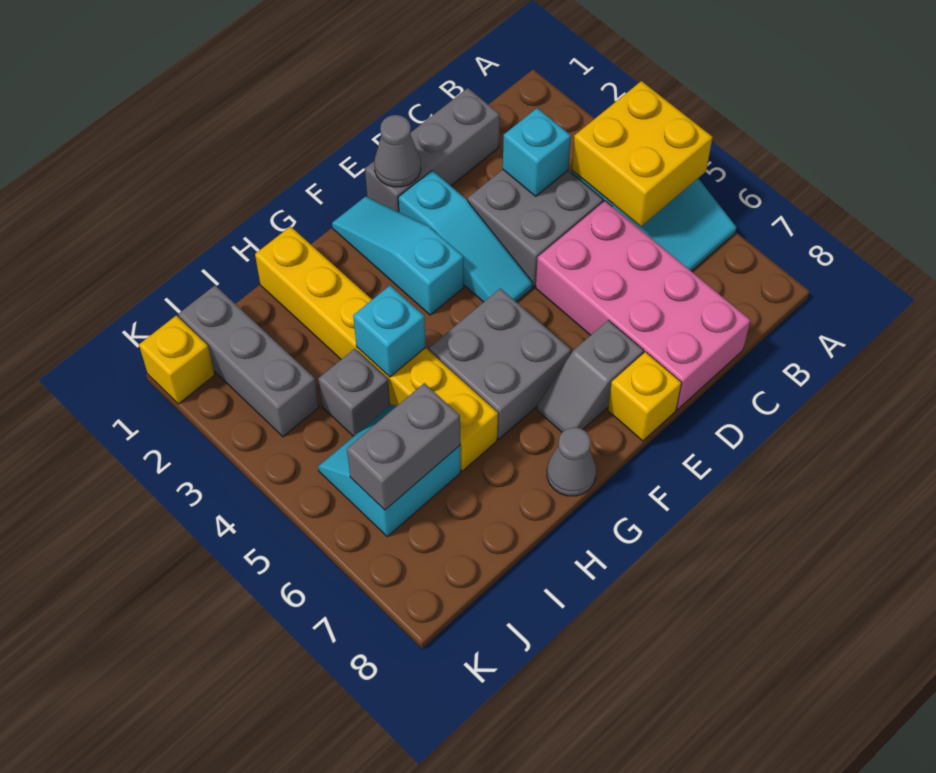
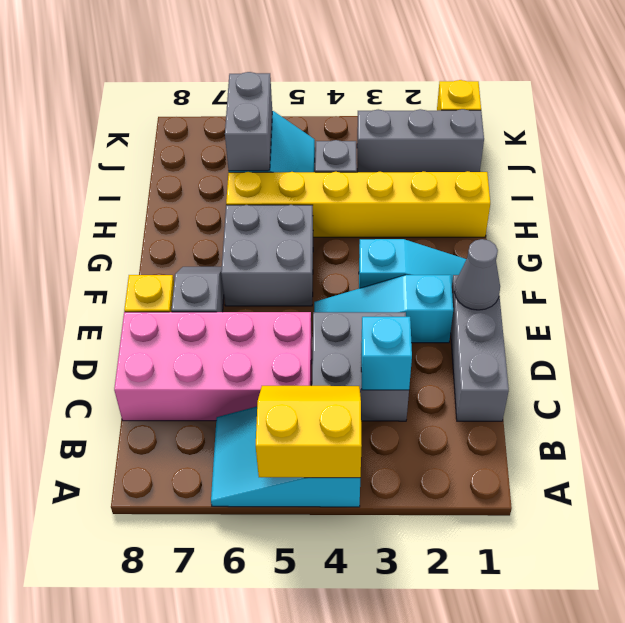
yellow 2x2 brick [572,81,713,226] -> yellow 2x2 slope [256,386,362,478]
grey 1x1 cone [547,427,596,496] -> none
cyan 1x1 brick [353,286,426,377] -> none

